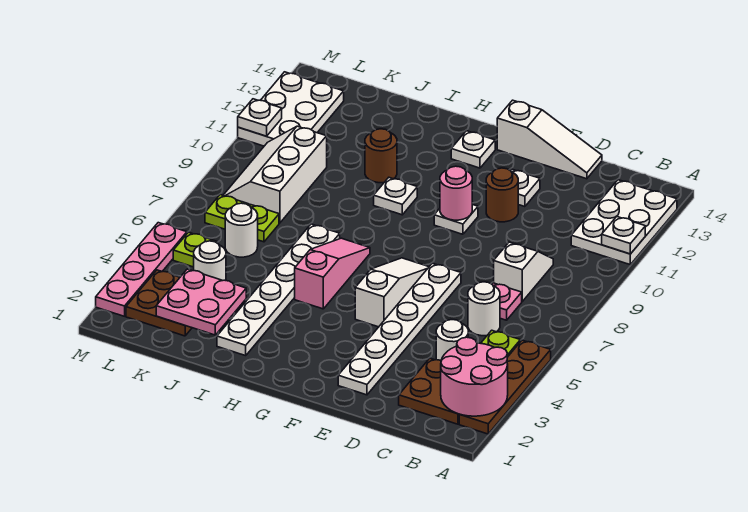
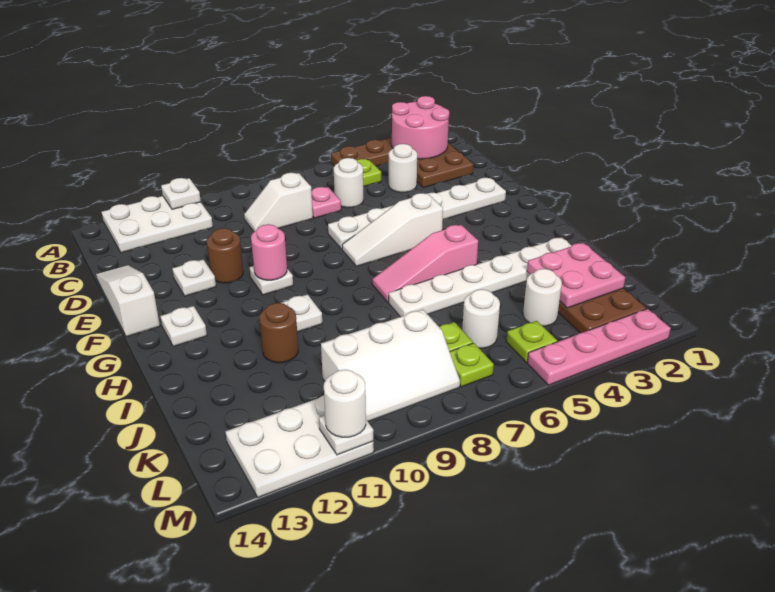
none -> white 1x1 round brick [324,370,366,437]

